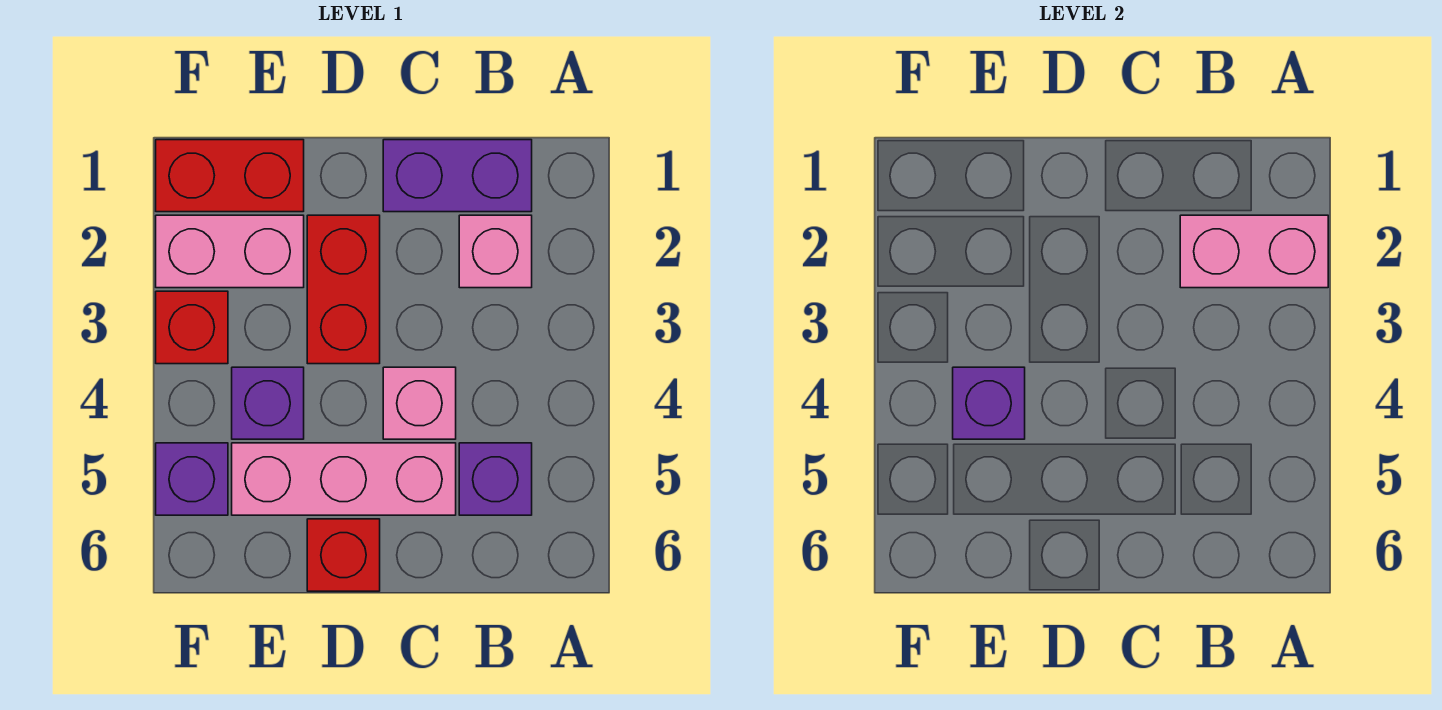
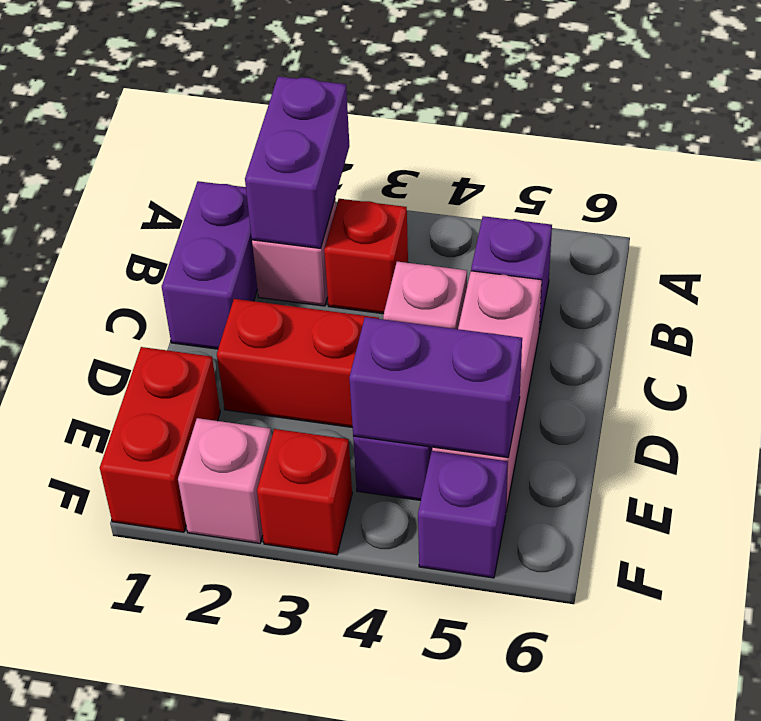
pink 1x2 brick [1180,215,1328,288] -> purple 1x2 brick [245,76,349,248]
red 1x1 brick [307,519,380,591] -> red 1x1 brick moved to [324,199,408,314]
pink 1x2 brick [156,215,304,288] -> pink 1x1 brick [178,418,272,543]
purple 1x1 brick [953,367,1025,439] -> purple 1x2 brick [349,317,522,458]

